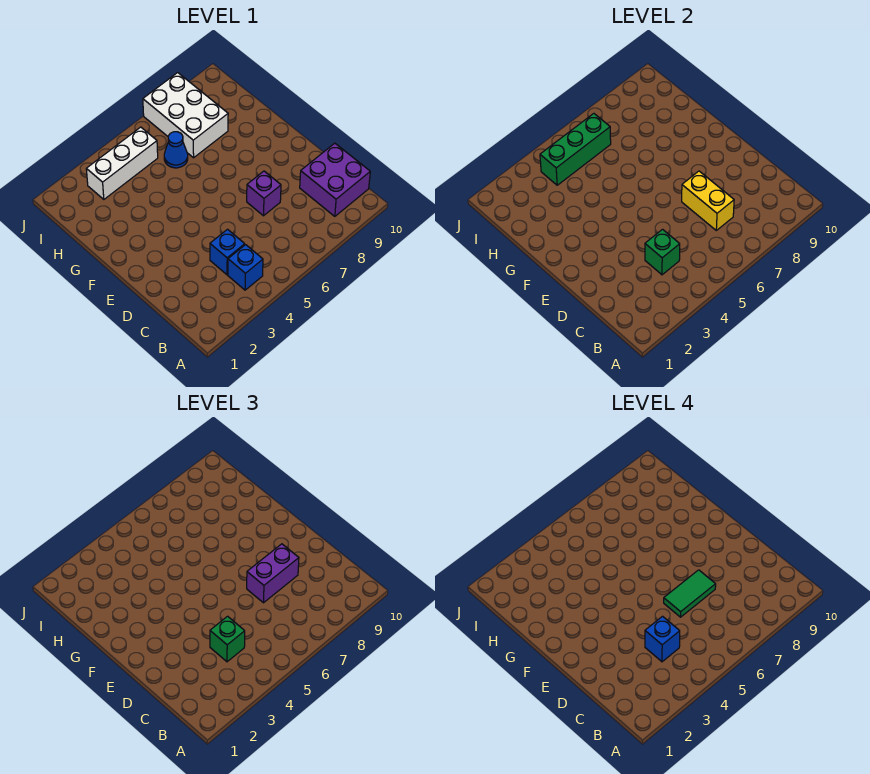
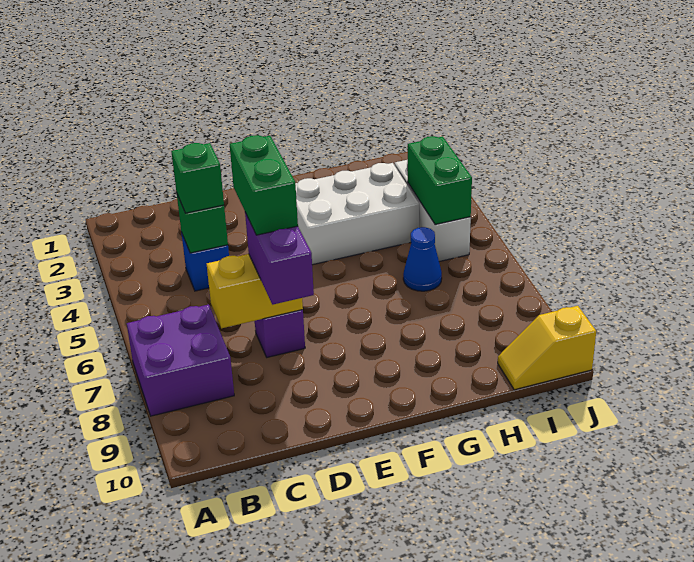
blue 1x1 brick [228,245,263,290] -> none
purple 2x2 brick [300,143,370,216] -> purple 2x2 brick moved to [127,304,234,416]
blue 1x1 brick [645,616,680,662] -> none
green 1x2 tile [664,570,716,617] -> green 1x2 brick [230,135,298,235]
white 2x3 brick [143,73,228,158] -> white 2x3 brick moved to [295,163,419,265]
green 1x3 brick [540,114,611,185] -> green 1x2 brick [408,136,472,225]
none -> yellow 1x2 slope [498,306,596,390]

